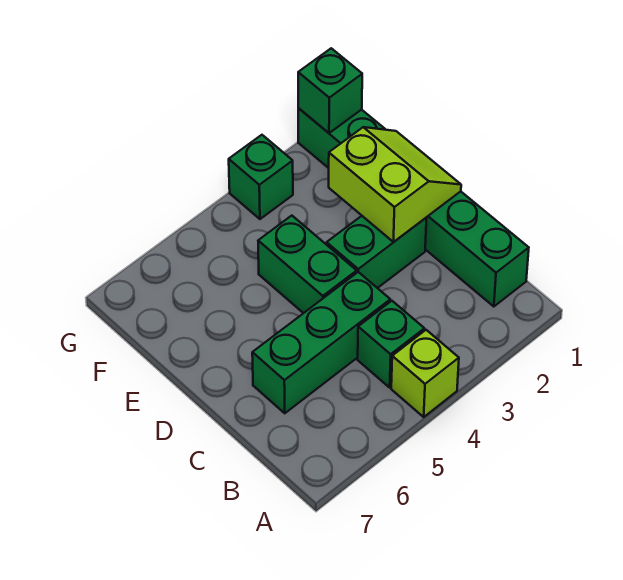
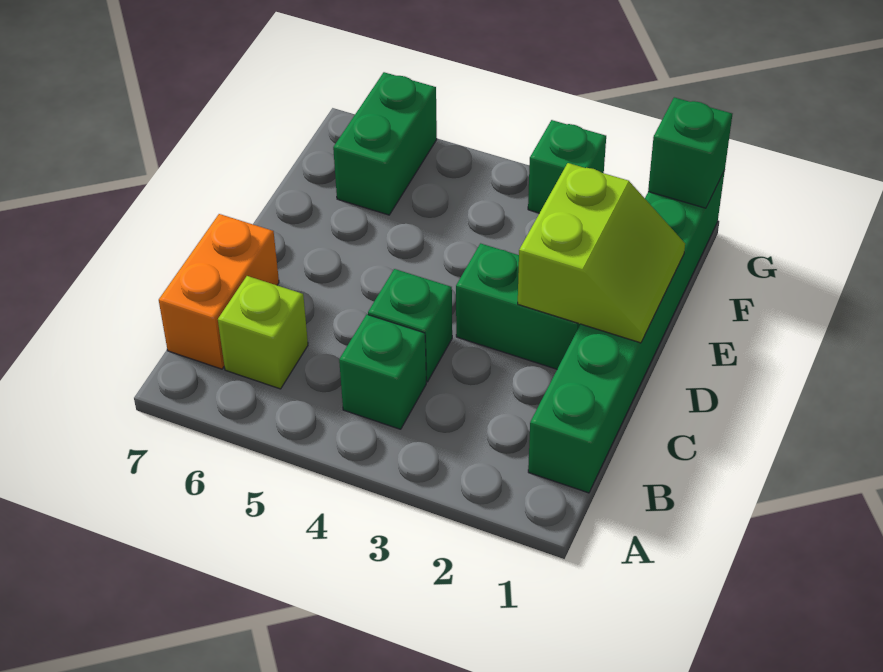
lime 1x1 brick [391,330,459,417] -> lime 1x1 brick moved to [218,276,308,389]
none -> orange 1x2 brick [159,214,279,369]
green 1x3 brick [252,272,390,413] -> green 1x1 brick [368,269,452,382]
green 1x2 brick [258,216,357,313] -> green 1x2 brick moved to [333,72,437,215]

